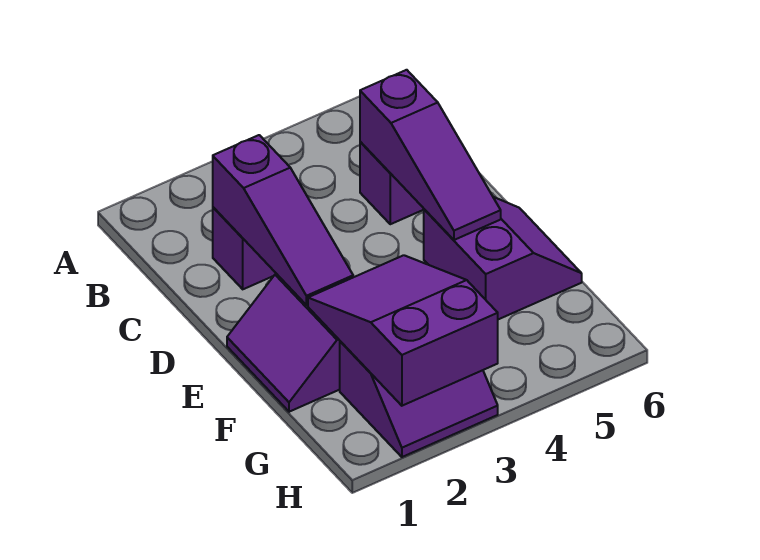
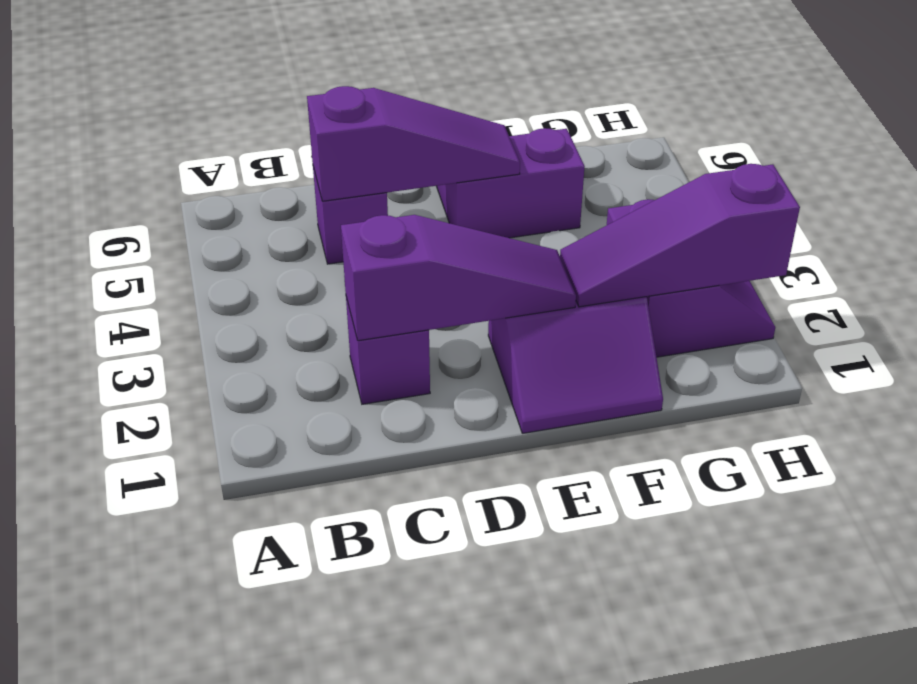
purple 2x3 slope [308,255,498,406] -> purple 1x3 slope [560,164,800,307]

